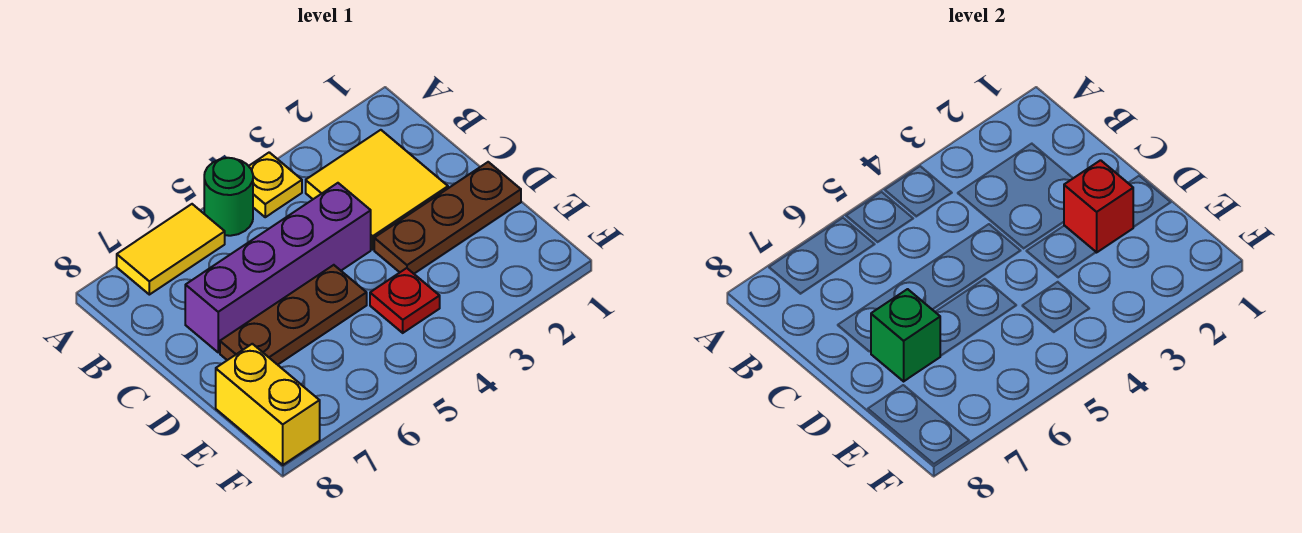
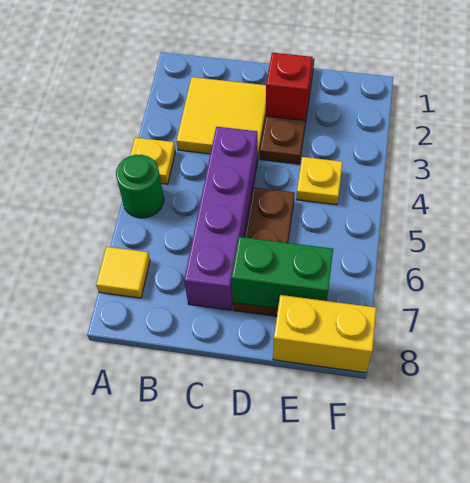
yellow 1x2 tile [117,204,225,295] -> yellow 1x1 tile [96,247,150,298]
green 1x1 brick [871,289,940,381] -> green 1x2 brick [231,237,333,309]
red 1x1 plate [370,268,440,333] -> yellow 1x1 plate [296,157,343,205]

